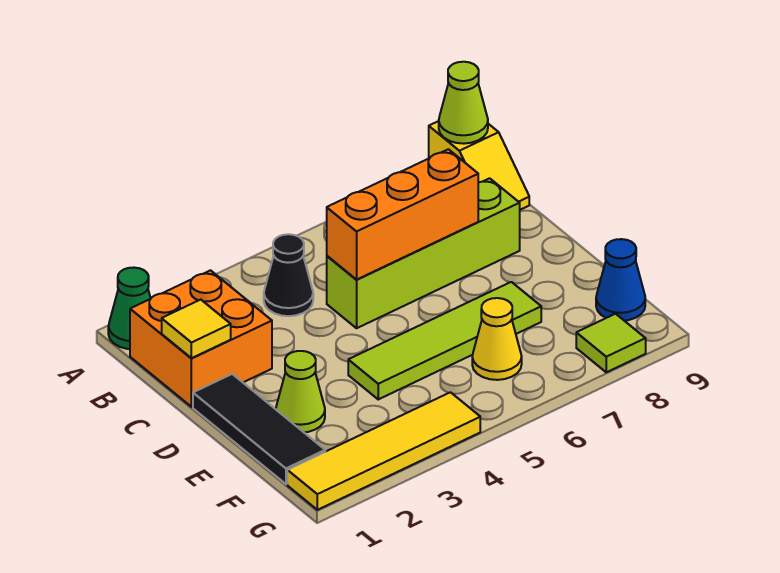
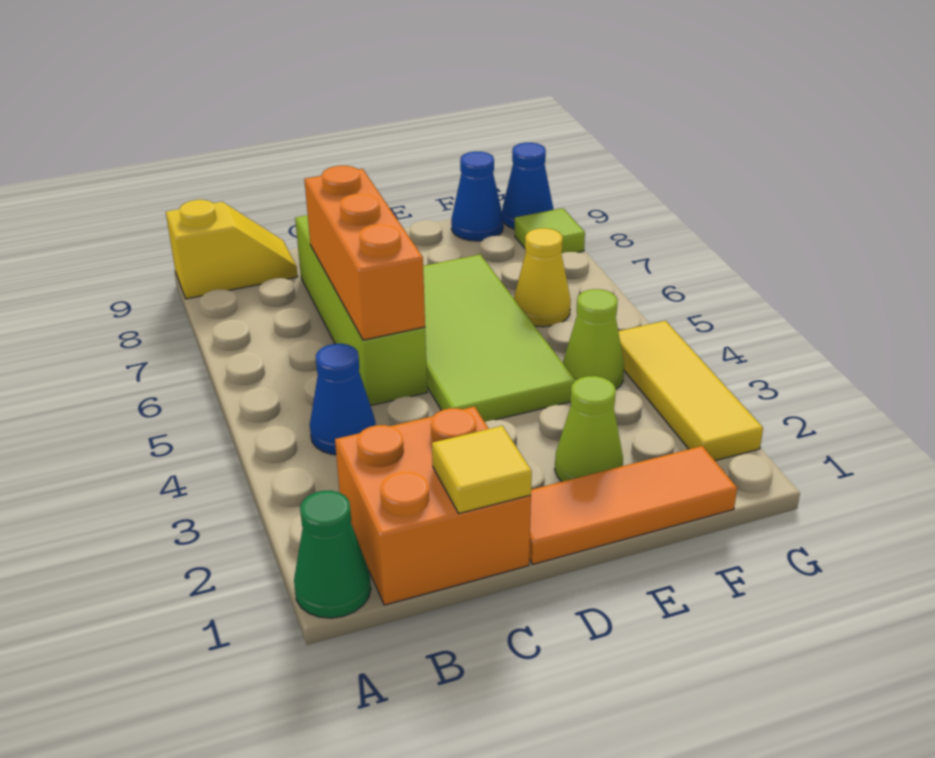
lime 1x1 cone [439,62,488,144] -> lime 1x1 cone moved to [563,289,624,389]
black 1x1 cone [264,234,313,316] -> blue 1x1 cone [310,344,376,455]
black 1x3 tile [193,374,325,484] -> orange 1x3 tile [529,446,737,564]
lime 1x4 tile [348,282,541,399] -> lime 2x4 tile [423,254,576,422]
yellow 1x4 tile [287,392,480,510] -> yellow 1x3 tile [618,321,763,461]
none -> blue 1x1 cone [502,143,553,229]

